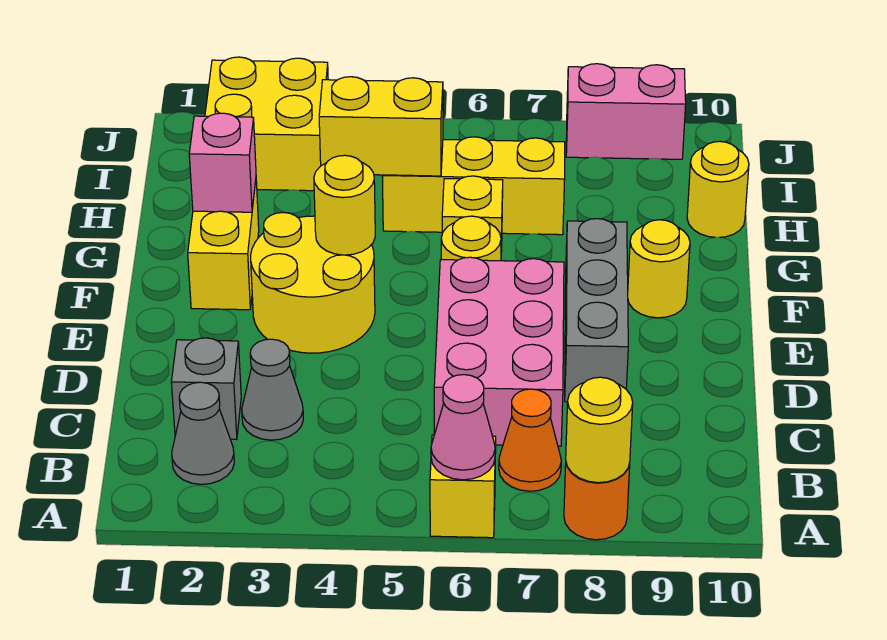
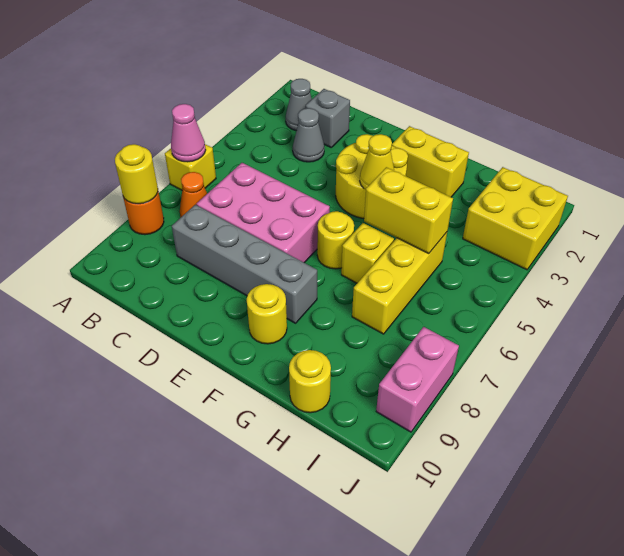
grey 1x3 brick [565,219,628,402] -> grey 1x4 brick [172,205,317,323]
yellow 1x1 round brick [314,155,375,255] -> yellow 1x1 cone [360,134,394,190]
pink 1x1 brick [189,113,256,212] -> none
yellow 1x2 brick [319,77,443,176] -> yellow 1x2 brick turned to [364,167,453,254]

